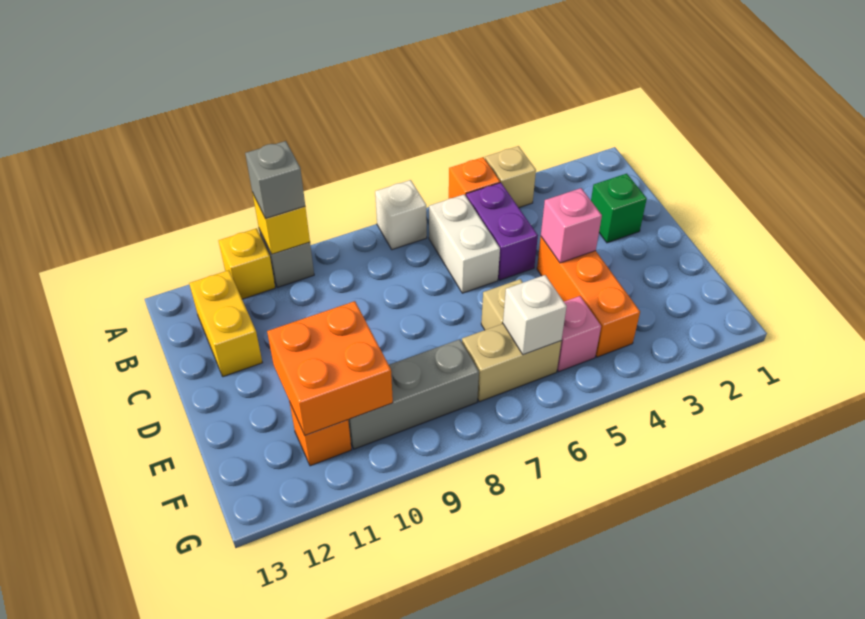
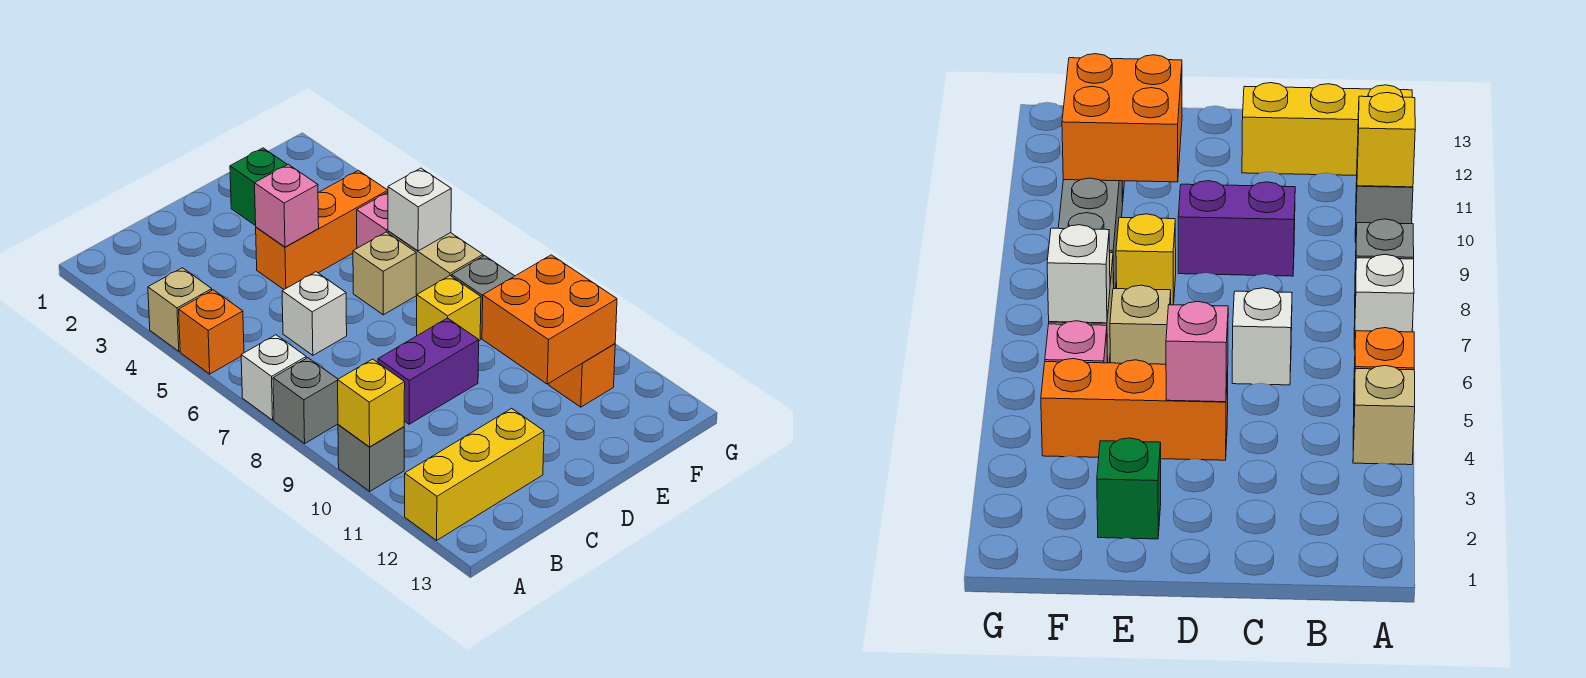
grey 1x1 brick [245,141,305,219] -> grey 1x1 brick moved to [273,358,338,444]
yellow 1x1 brick [218,228,275,299] -> yellow 1x1 brick moved to [417,276,481,341]
purple 1x2 brick [466,183,538,280] -> purple 1x2 brick moved to [378,318,479,424]
white 1x2 brick [429,194,500,293] -> white 1x1 brick [282,272,347,355]
yellow 1x2 brick [189,270,262,377] -> yellow 1x3 brick [405,408,544,540]
green 1x1 brick [591,174,647,243] -> green 1x1 brick moved to [230,148,287,226]

